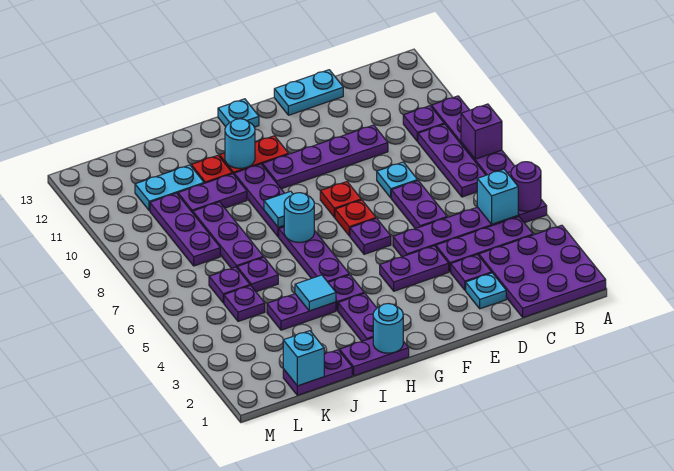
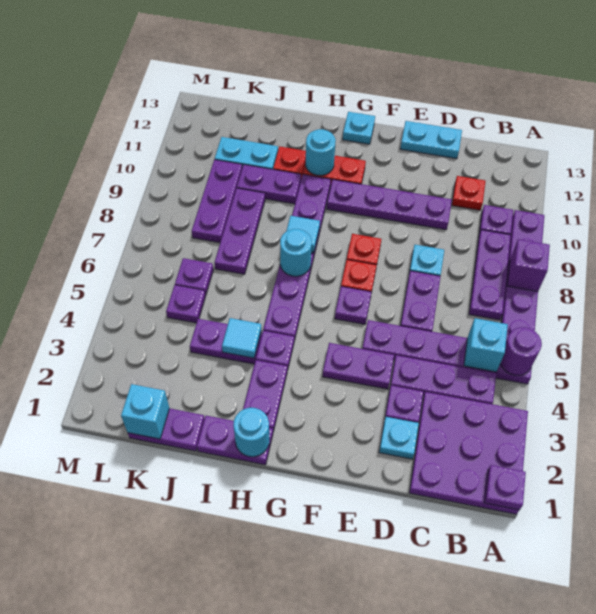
none -> red 1x1 plate [452,176,486,210]
purple 1x1 plate [237,257,278,292] -> purple 1x1 plate moved to [484,465,526,510]

